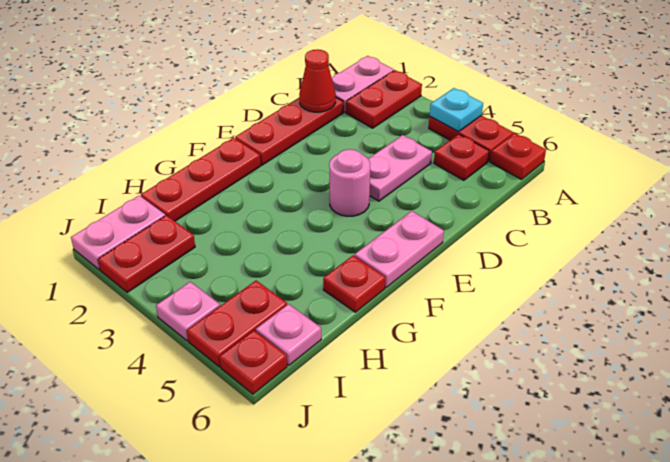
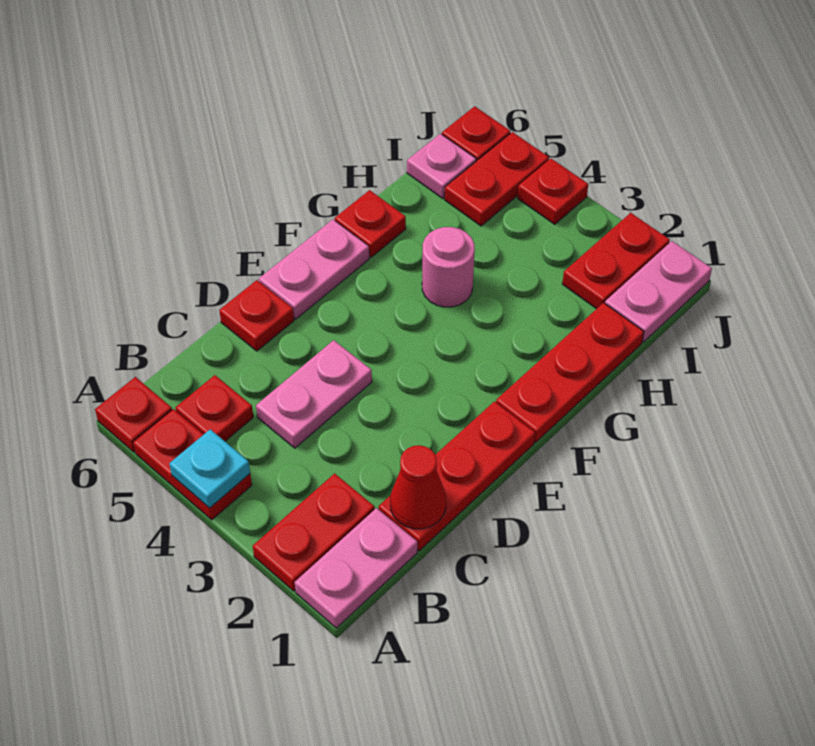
none -> red 1x1 plate [219,280,294,351]
pink 1x1 round brick [329,149,370,216] -> pink 1x1 round brick moved to [422,227,475,307]
pink 1x1 plate [156,282,220,341] -> red 1x1 plate [518,159,588,224]

